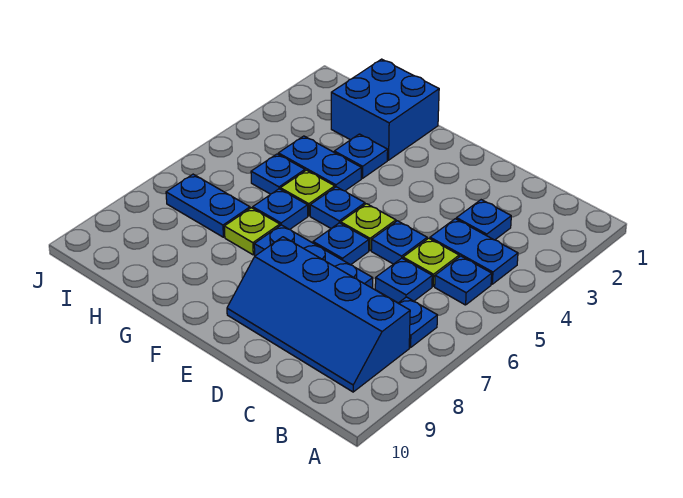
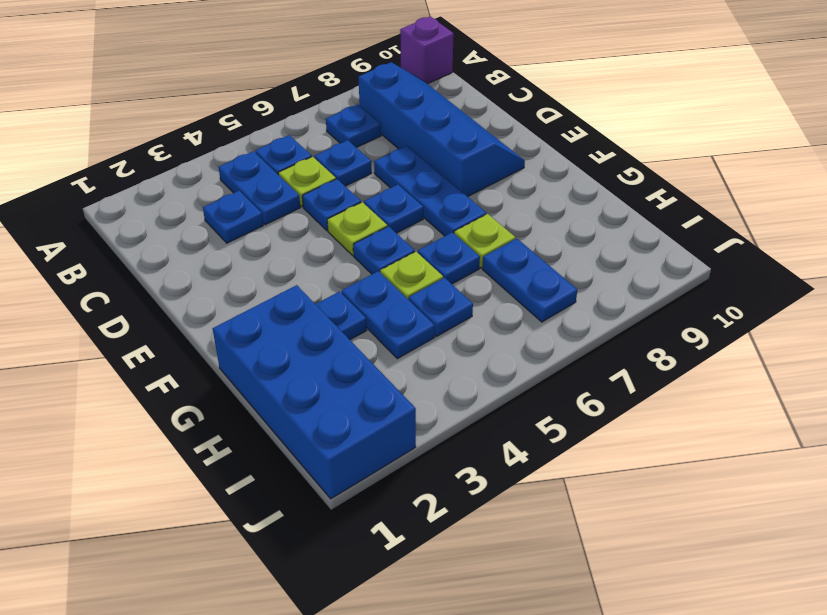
none -> purple 1x1 brick [400,16,454,84]
blue 2x2 brick [331,59,439,160] -> blue 2x4 brick [213,285,416,499]

